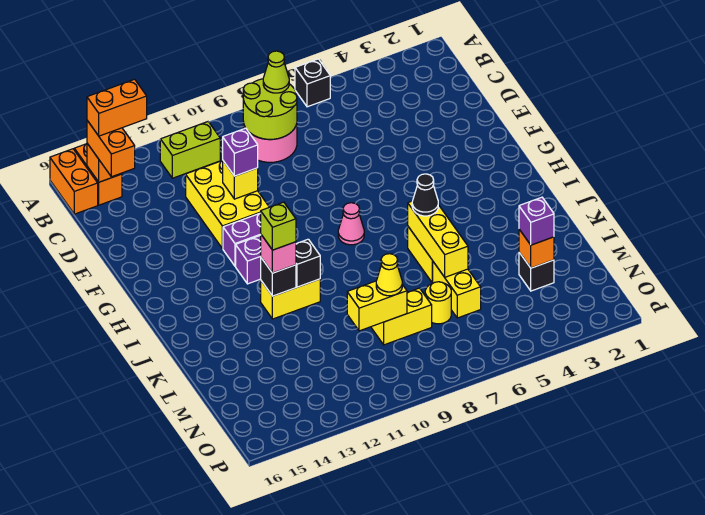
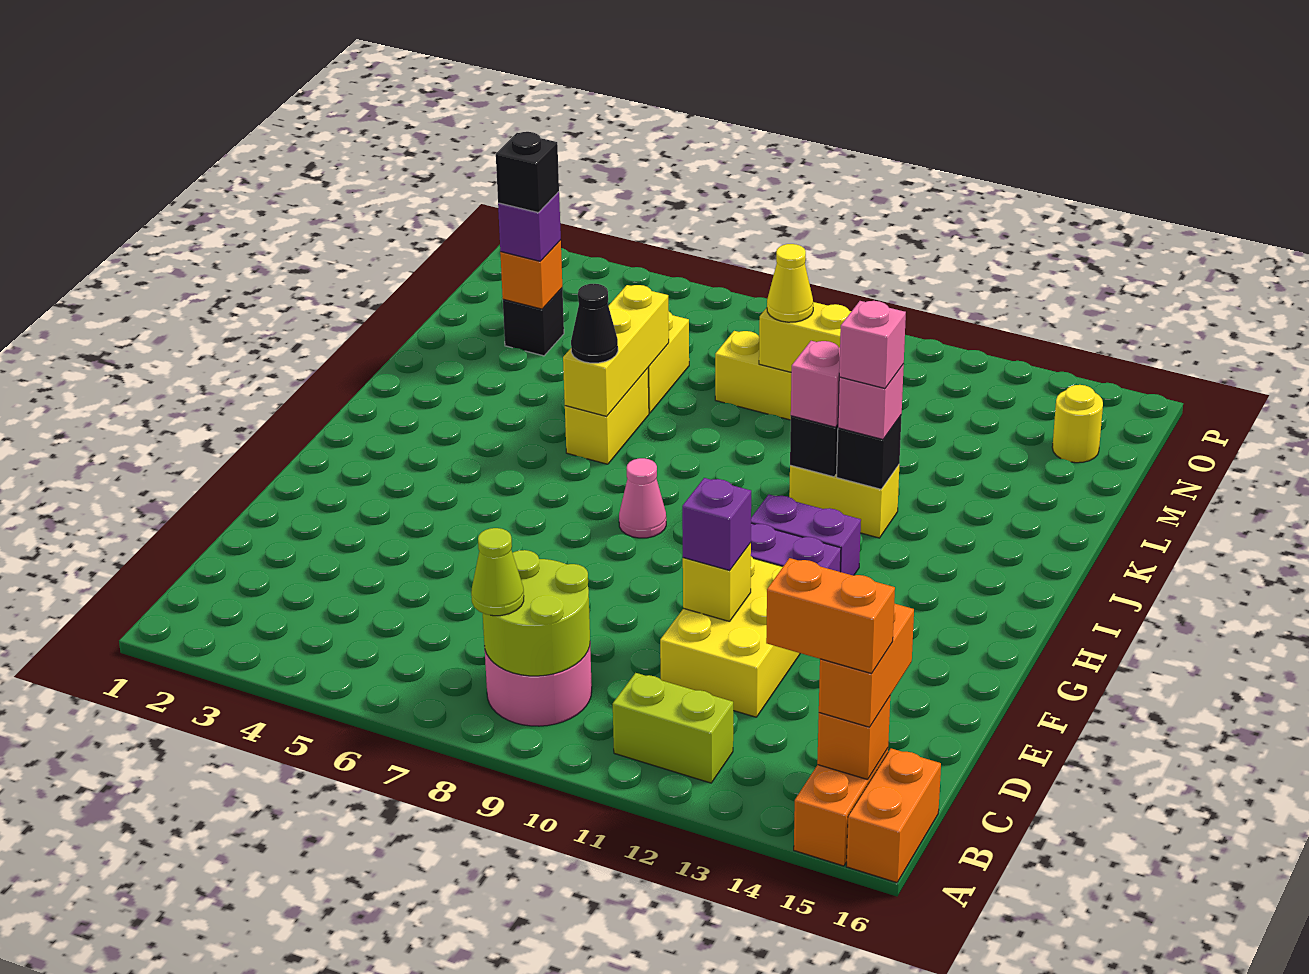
black 1x1 brick [295,59,330,107] -> black 1x1 brick moved to [496,132,559,213]
none -> pink 1x1 brick [791,341,840,427]
lime 1x1 brick [261,202,296,250] -> pink 1x1 brick [839,301,906,388]
yellow 1x1 round brick [425,282,451,324] -> yellow 1x1 round brick moved to [1052,385,1103,463]

